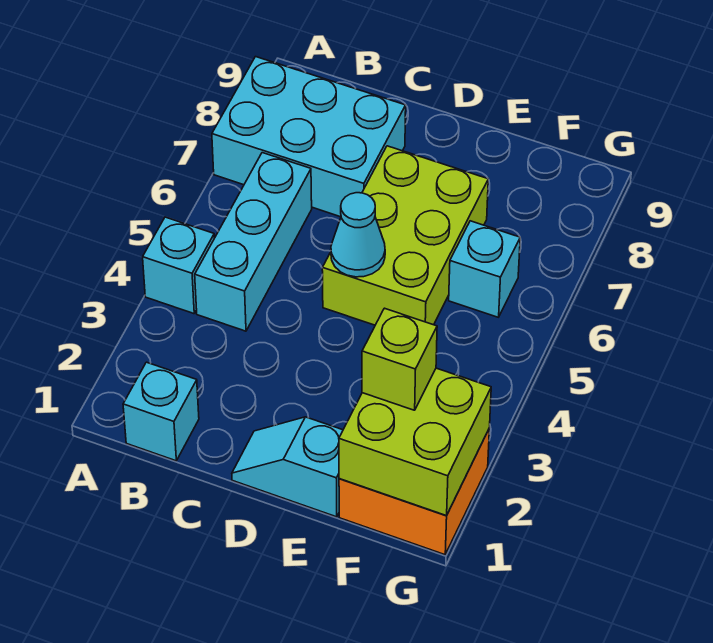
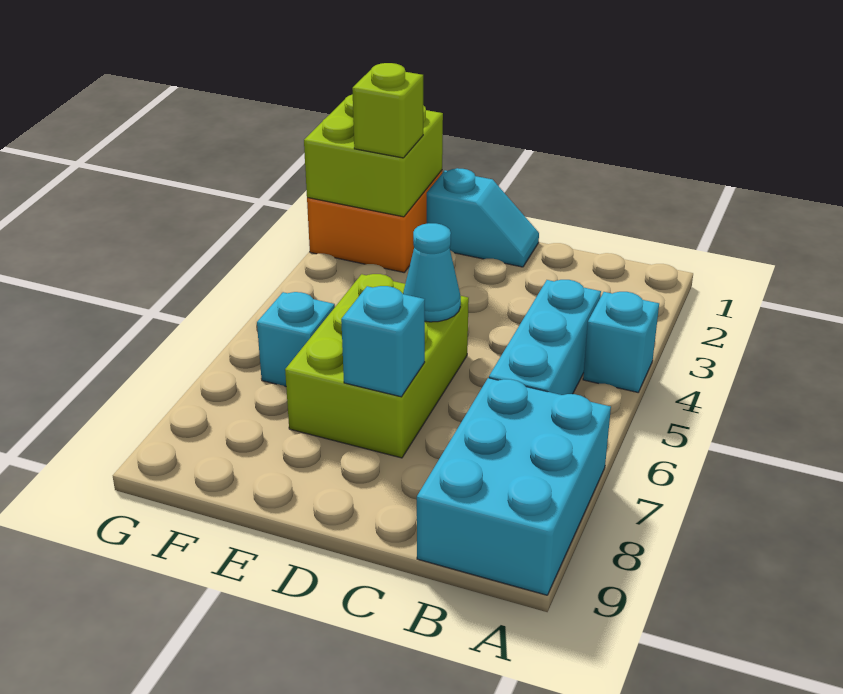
cyan 2x3 brick [212,57,406,217] -> cyan 2x3 brick turned to [417,378,611,595]
cyan 1x1 brick [123,362,199,461] -> cyan 1x1 brick moved to [341,286,425,397]

